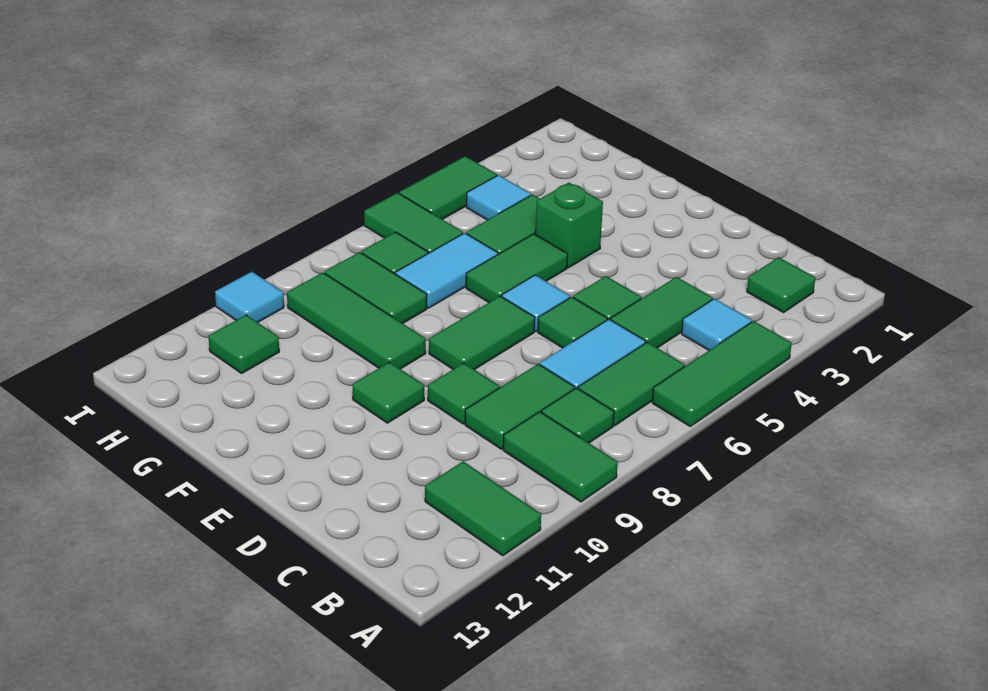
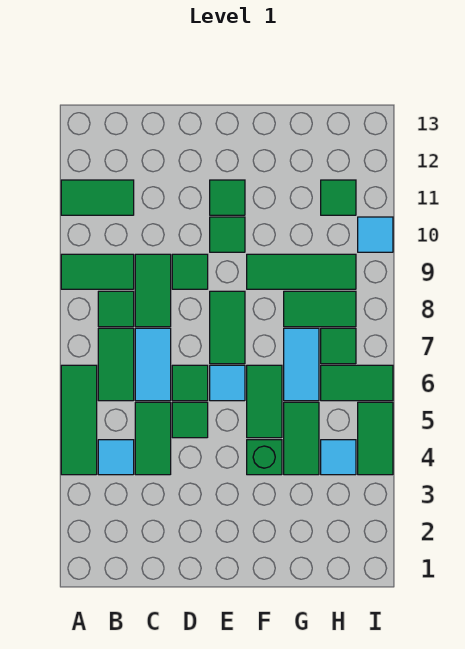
green 1x1 tile [747,257,815,313] -> green 1x1 tile moved to [210,180,245,215]

